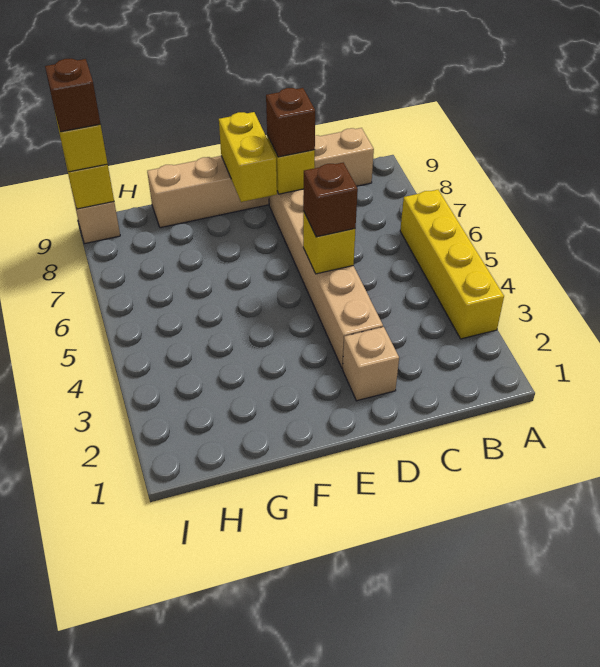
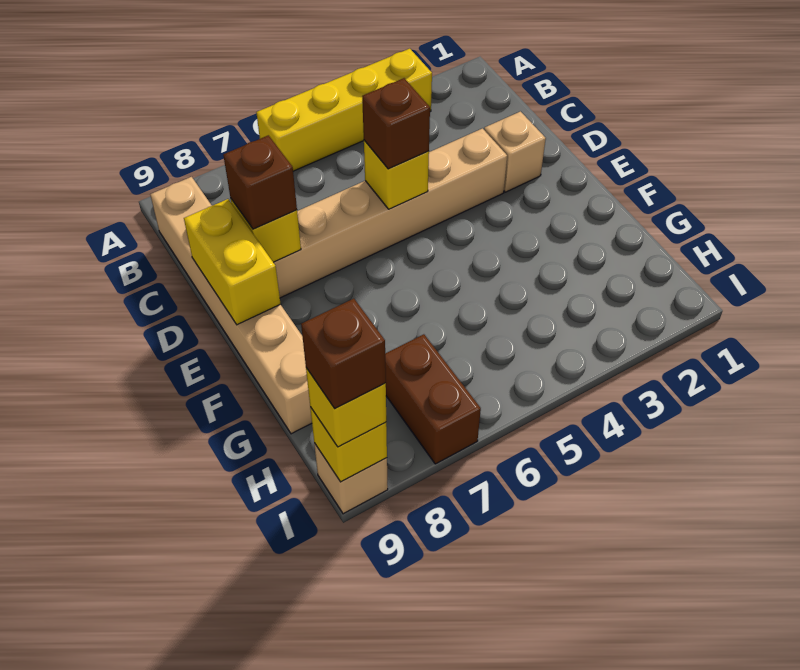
yellow 1x2 brick [219,112,277,202] -> yellow 1x2 brick turned to [184,199,281,325]
none -> brown 1x2 brick [385,334,481,464]

